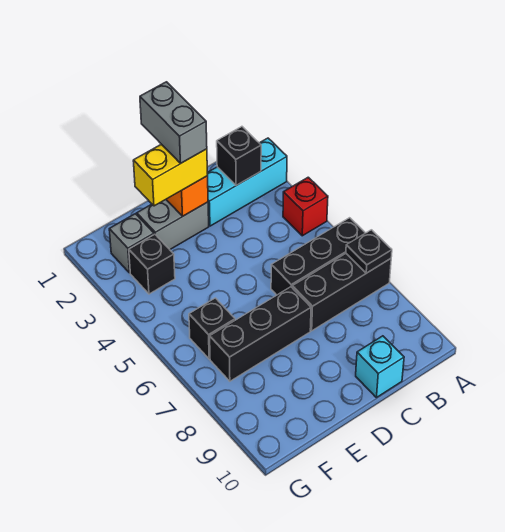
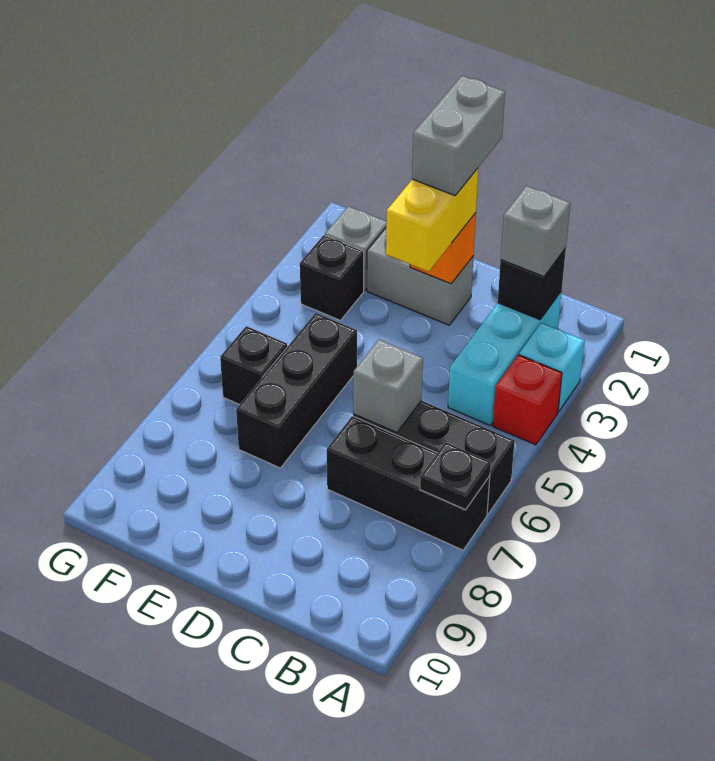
cyan 1x3 brick [207,138,287,226] -> cyan 1x3 brick turned to [448,291,562,426]
none -> grey 1x1 brick [501,186,570,276]
none -> grey 1x1 brick [353,340,423,433]
cyan 1x1 brick [356,336,404,398] -> cyan 1x1 brick moved to [519,323,585,412]
yellow 1x2 brick [133,144,208,206] -> yellow 1x2 brick turned to [386,168,478,272]
black 1x3 brick [210,287,311,381] -> black 1x3 brick turned to [236,313,357,468]

